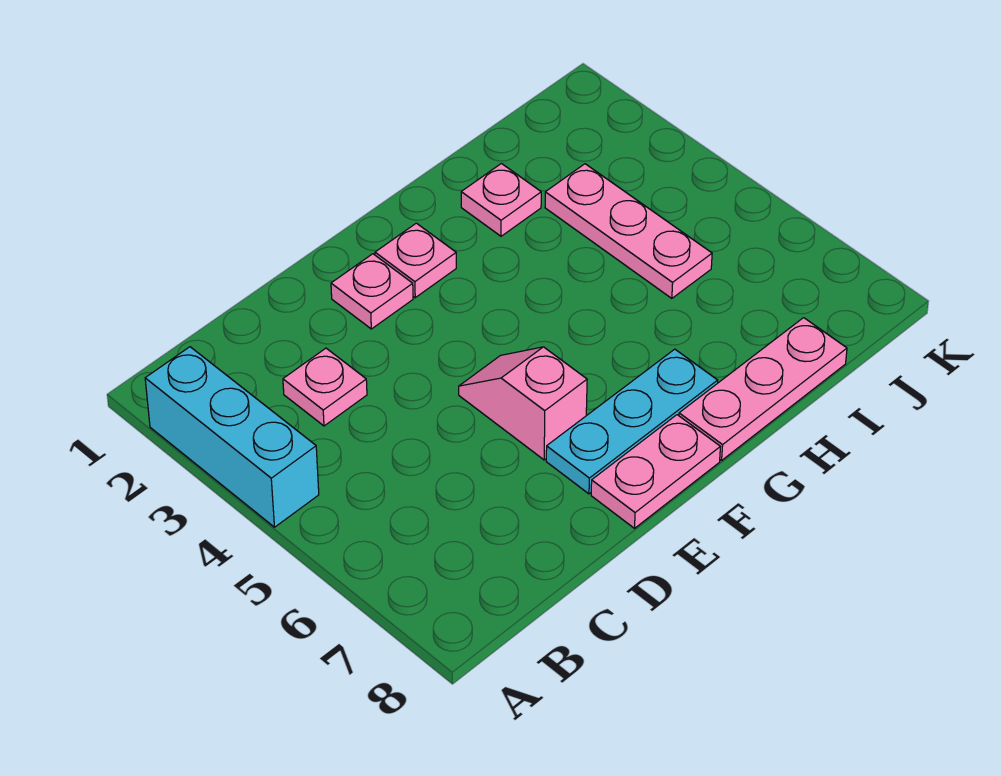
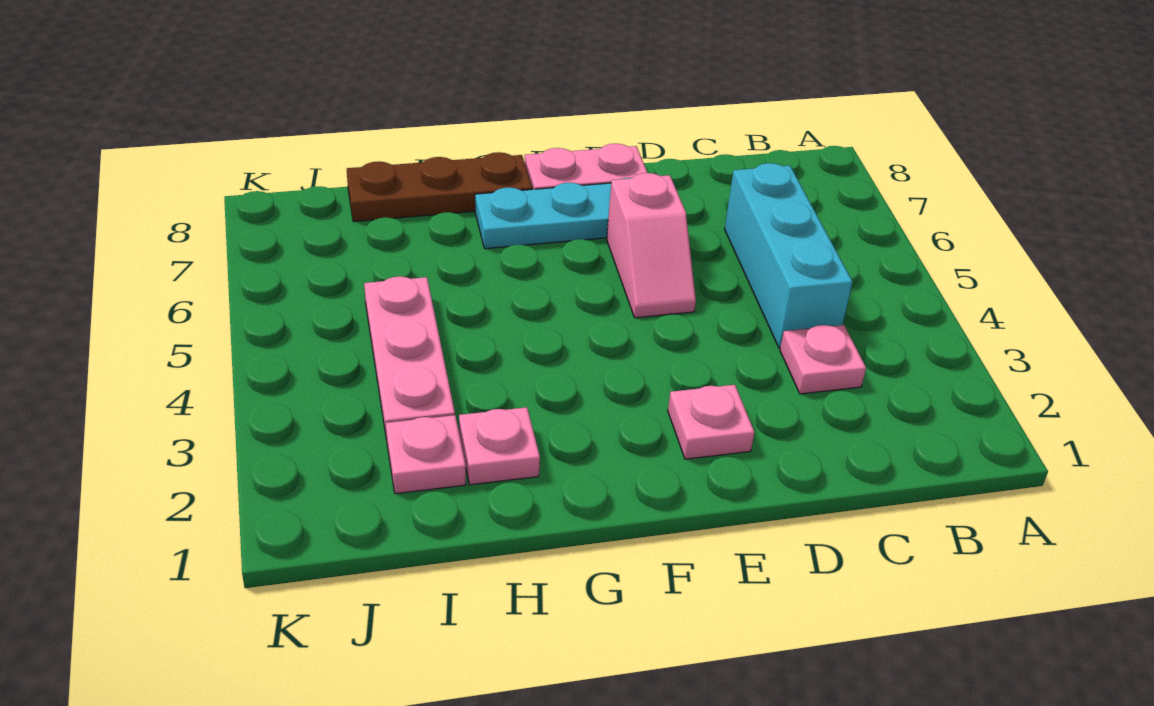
cyan 1x3 brick [145,347,319,527] -> cyan 1x3 brick moved to [725,163,853,348]
pink 1x1 plate [375,223,456,298] -> pink 1x1 plate moved to [386,415,466,494]
pink 1x3 plate [679,318,847,460] -> brown 1x3 plate [347,152,532,222]

